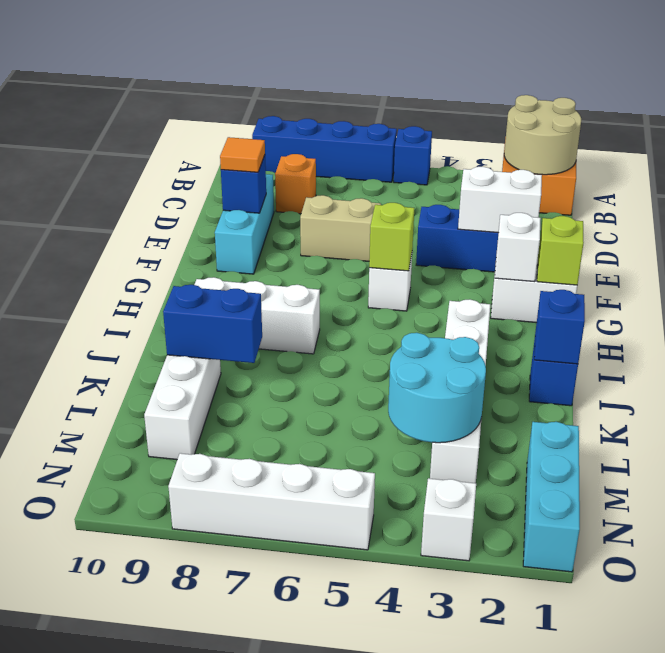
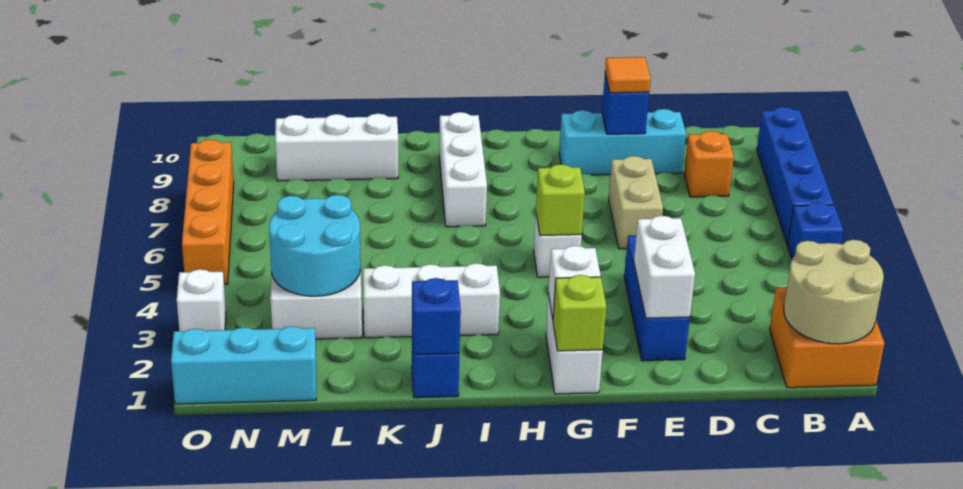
blue 1x2 brick [163,285,262,363] -> none
white 1x4 brick [168,453,375,550] -> orange 1x4 brick [182,140,234,284]

